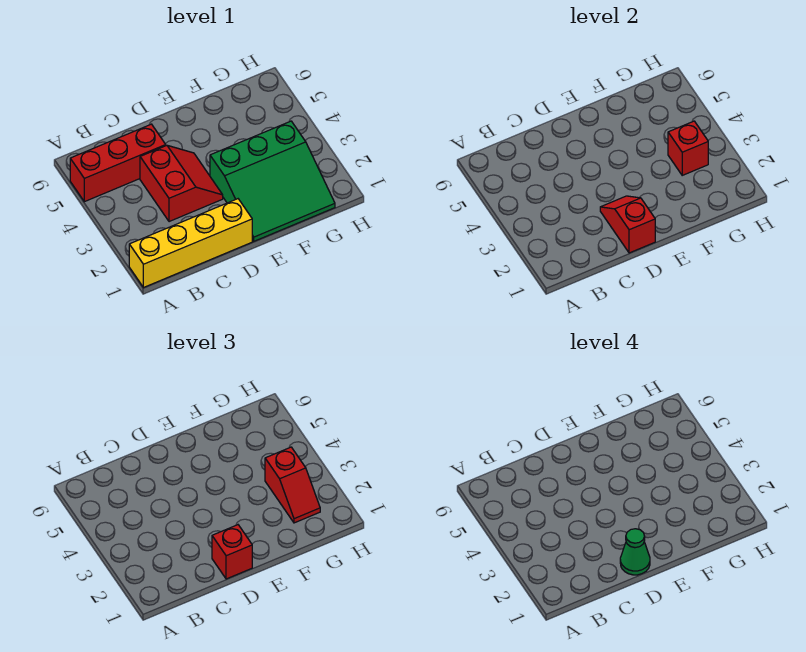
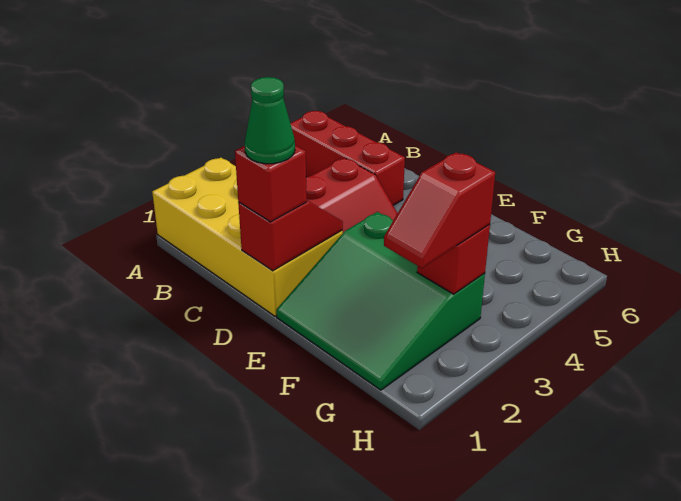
yellow 1x4 brick [129,199,252,288] -> yellow 2x4 brick [152,158,343,316]

